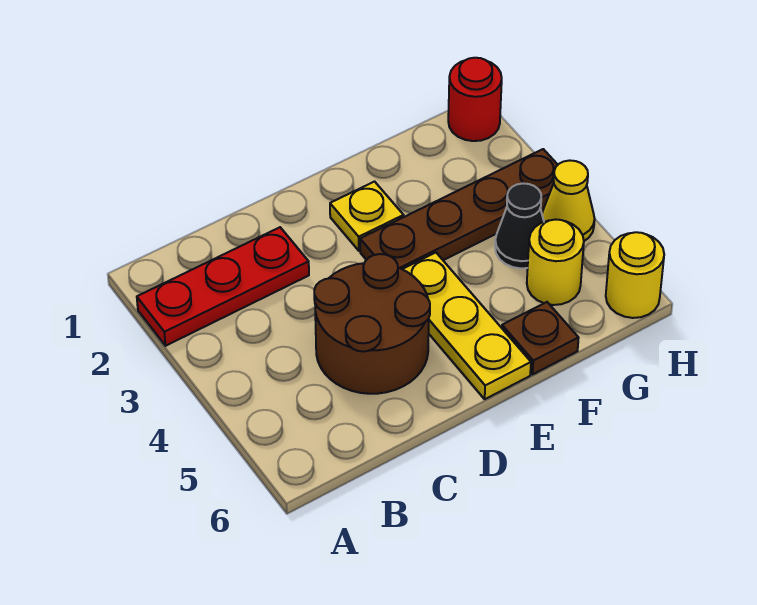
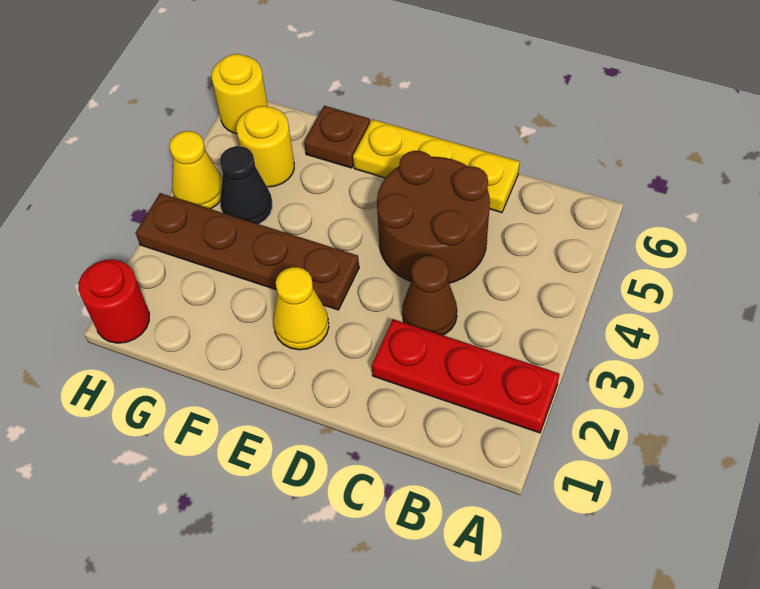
none -> brown 1x1 cone [402,255,457,335]
yellow 1x1 plate [330,182,404,251] -> yellow 1x1 cone [273,267,329,350]
yellow 1x3 plate [402,253,531,399] -> yellow 1x3 plate turned to [353,119,520,213]

